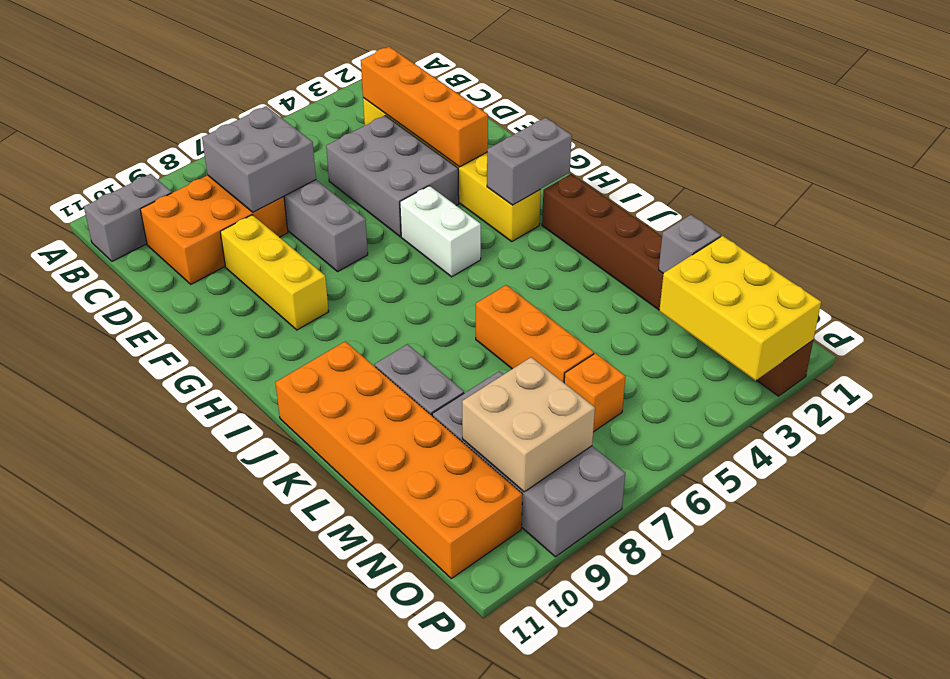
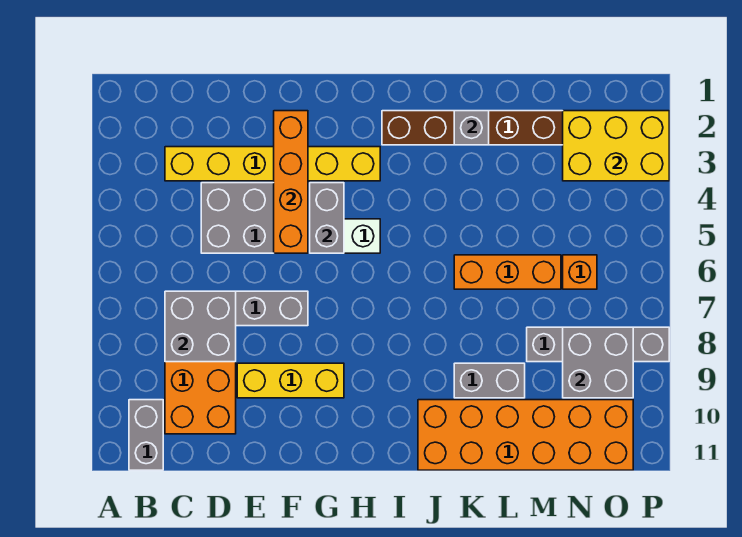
orange 1x4 brick [361,47,488,167] -> orange 1x4 brick turned to [274,111,308,253]
grey 1x2 brick [487,118,572,205] -> grey 1x2 brick moved to [310,183,344,253]
grey 1x1 brick [659,215,721,274] -> grey 1x1 brick moved to [454,111,489,145]
grey 2x4 brick [432,371,625,557] -> grey 1x4 brick [527,327,669,362]
tan 2x2 brick [462,357,595,492] -> grey 2x2 brick [563,327,633,398]

